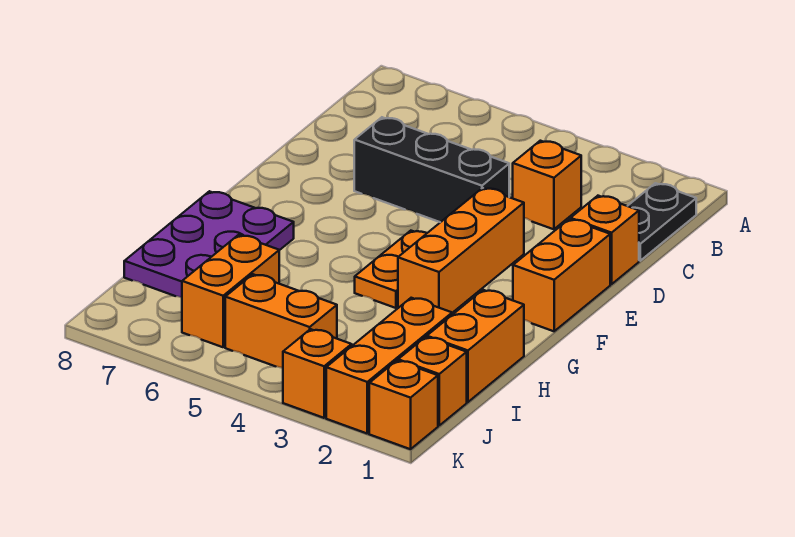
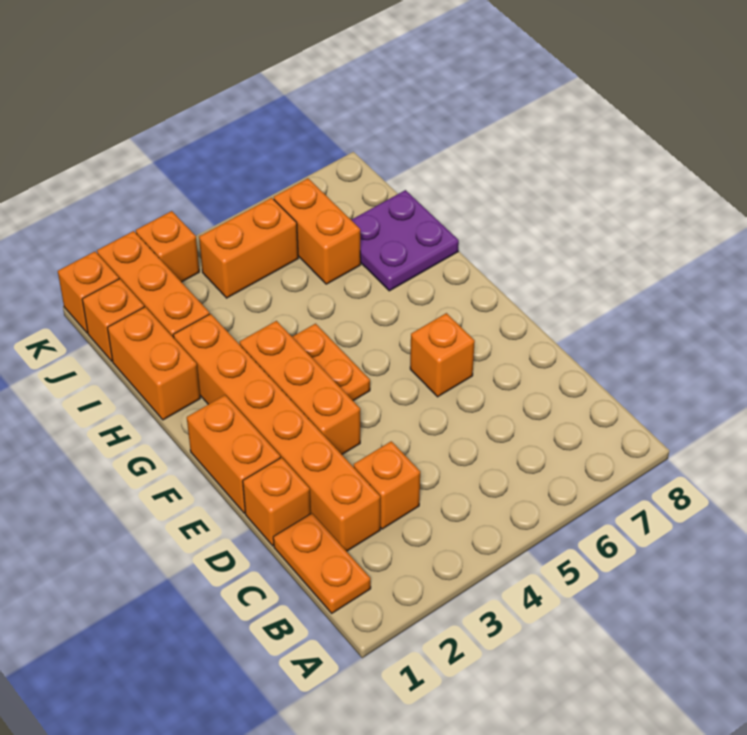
black 1x2 plate [628,183,696,261] -> orange 1x2 plate [273,513,371,613]
none -> orange 1x6 brick [173,314,380,551]
black 1x3 brick [354,117,509,222] -> none
none -> orange 1x1 brick [410,313,475,397]
purple 2x3 plate [124,191,294,297] -> purple 2x2 plate [352,190,459,291]

